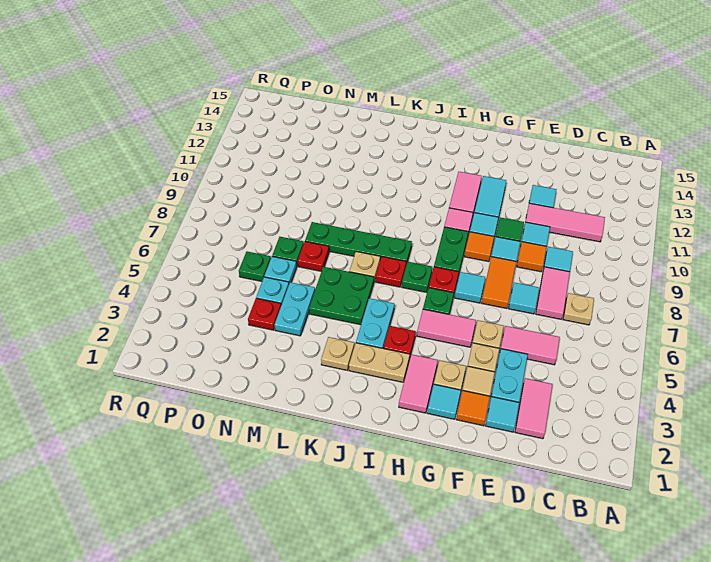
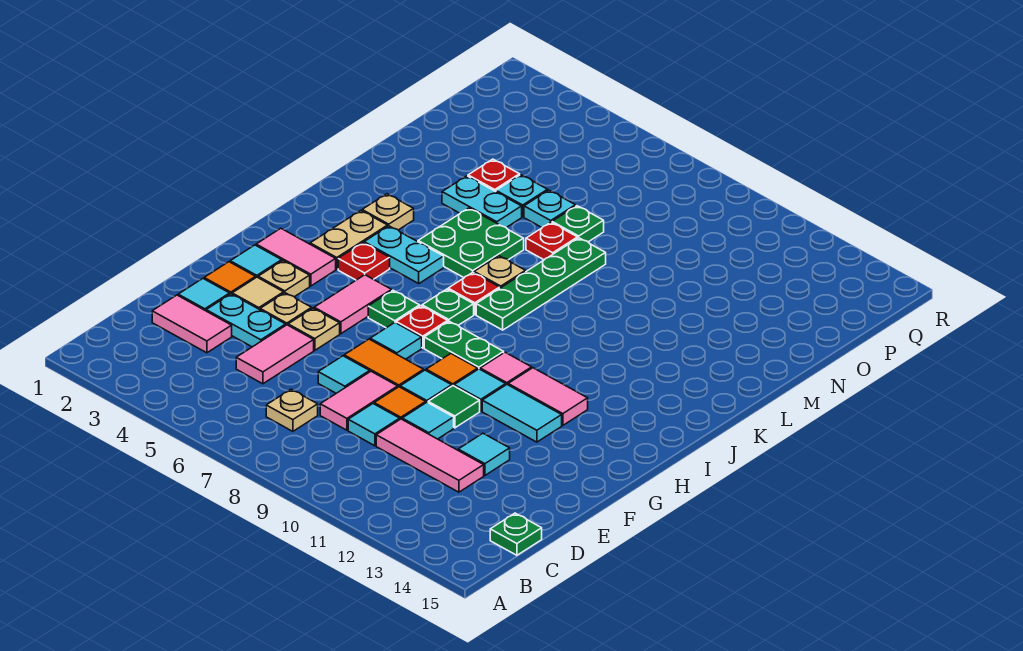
pink 1x3 tile [526,203,605,242] -> pink 1x3 tile turned to [376,419,484,492]
pink 1x2 tile [536,267,570,319] -> pink 1x2 tile turned to [320,372,398,430]
green 1x1 plate [239,252,271,281] -> green 1x1 plate moved to [490,513,542,555]

